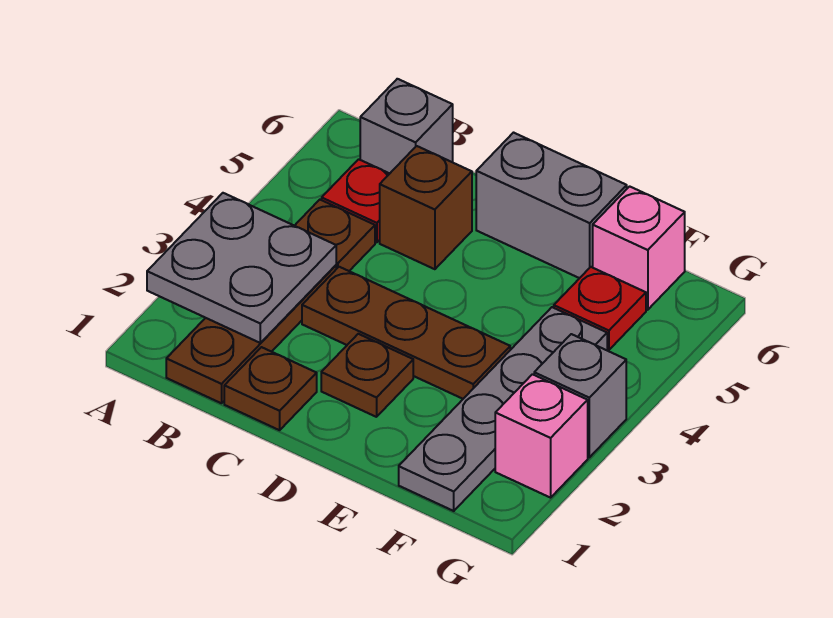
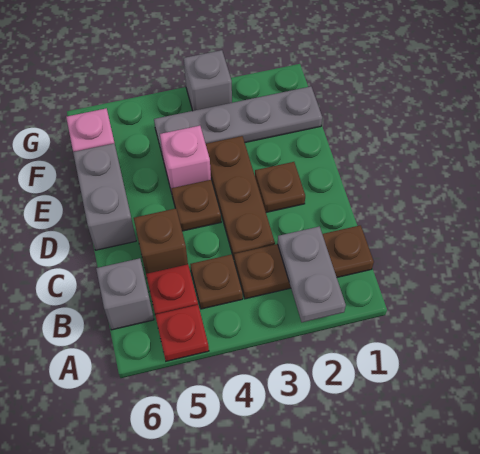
grey 2x2 plate [147,193,336,343] -> grey 1x2 plate [278,227,346,322]
brown 1x1 plate [224,347,317,430] -> brown 1x1 plate moved to [171,180,221,231]
red 1x1 plate [554,267,646,350] -> red 1x1 plate moved to [155,305,209,361]
pink 1x1 brick [495,374,588,498] -> pink 1x1 brick moved to [160,126,211,193]

